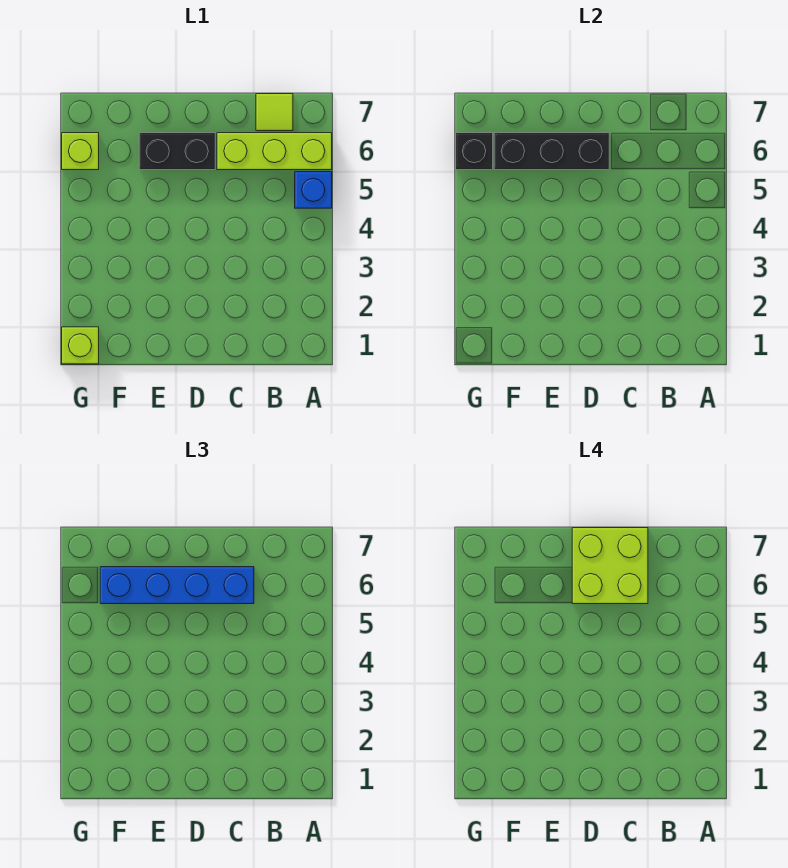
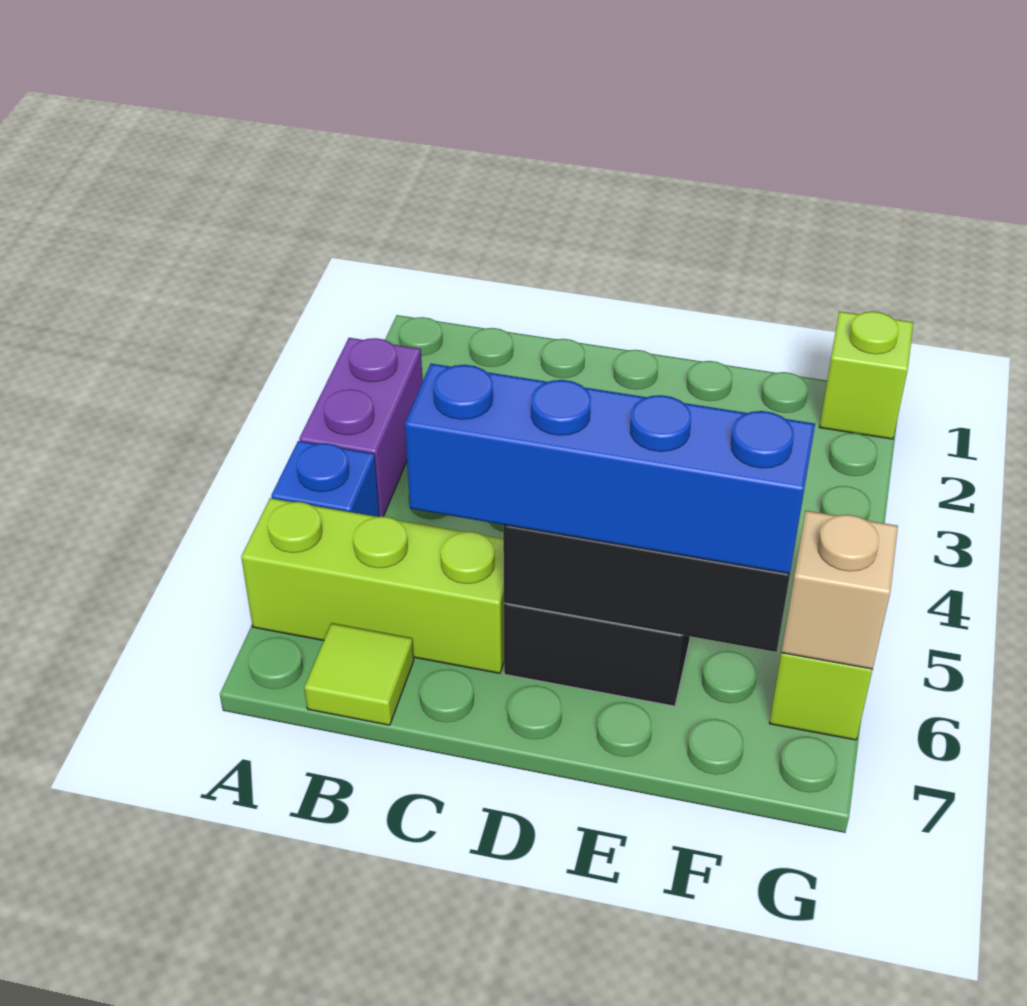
none -> purple 1x2 brick [299,338,423,517]
lime 2x2 brick [572,528,648,604] -> none
black 1x1 brick [456,133,493,170] -> tan 1x1 brick [781,511,898,669]

